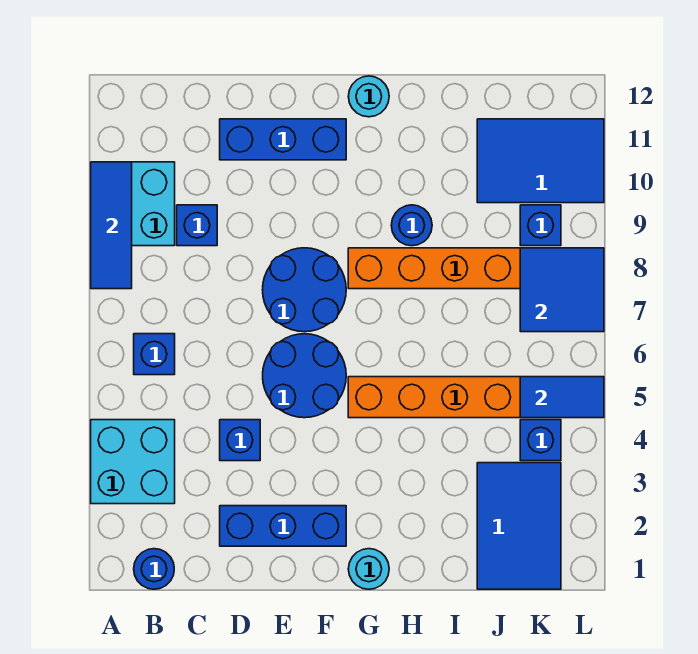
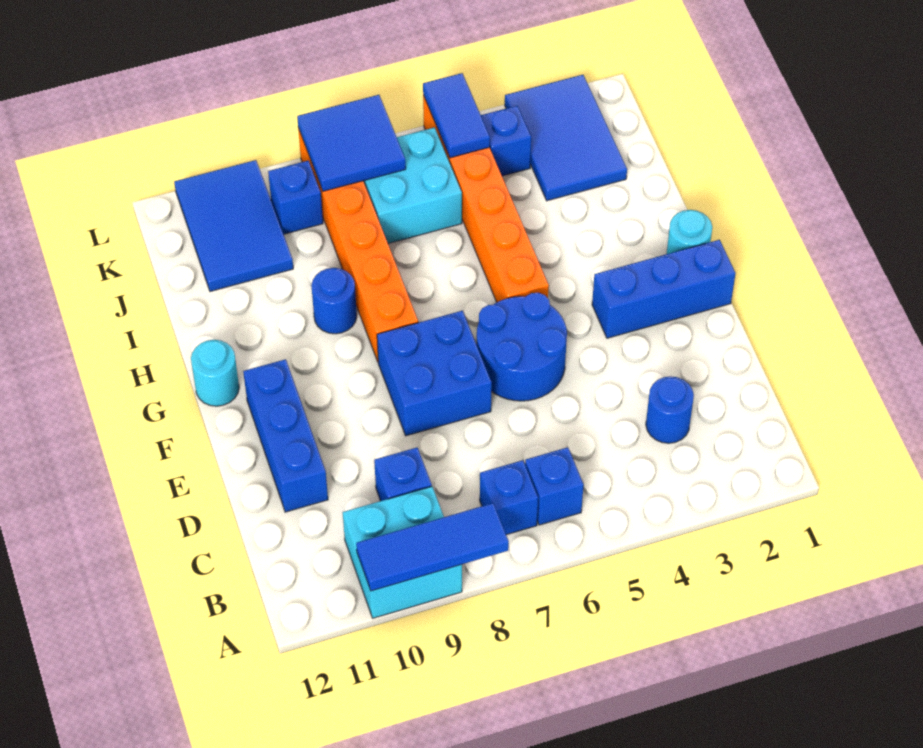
cyan 2x2 brick [91,420,175,504] -> cyan 2x2 brick moved to [364,127,462,244]
blue 1x1 round brick [134,549,174,589] -> blue 1x1 round brick moved to [646,376,694,443]
blue 1x3 brick [220,506,346,546] -> blue 1x3 brick turned to [592,240,736,338]
blue 1x1 brick [220,420,260,461] -> blue 1x1 brick moved to [480,460,538,535]
blue 2x2 round brick [263,248,346,332] -> blue 2x2 brick [377,311,492,436]
blue 2x3 tile [477,463,561,589] -> blue 2x3 tile turned to [505,75,627,201]

